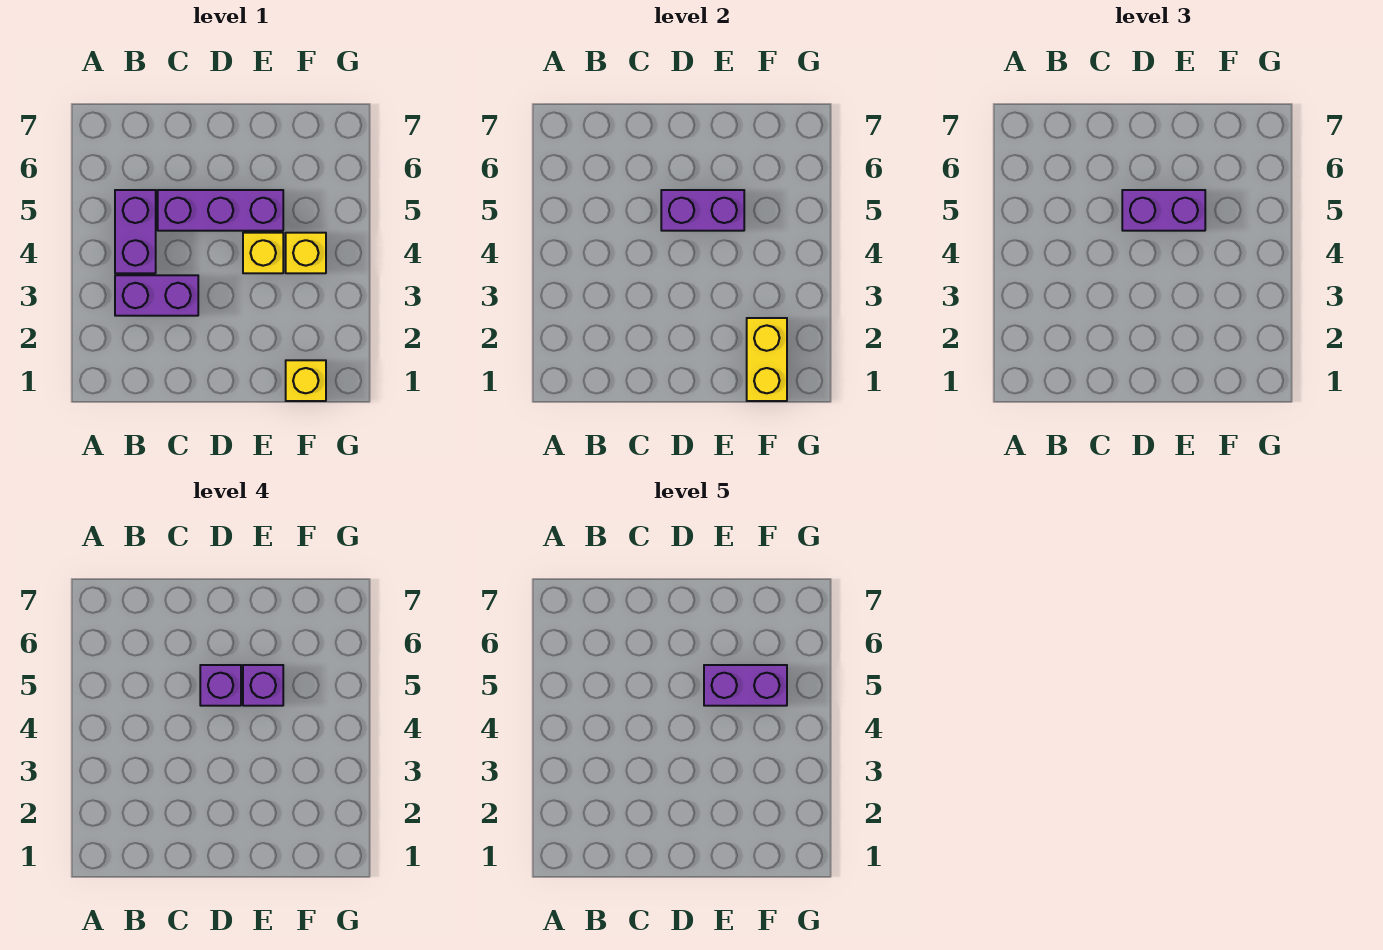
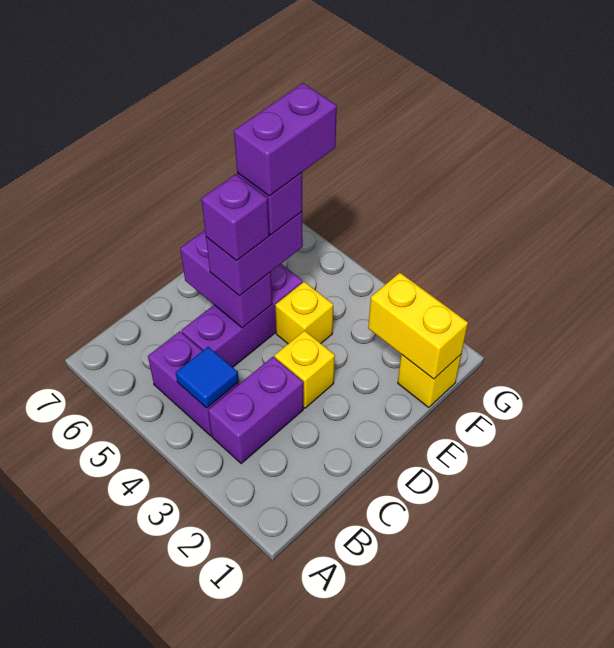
none -> blue 1x1 tile [176,347,239,408]
purple 1x2 brick [661,190,744,231] -> purple 1x2 brick turned to [180,230,272,328]
yellow 1x1 brick [286,233,326,273] -> yellow 1x1 brick moved to [275,330,335,408]

